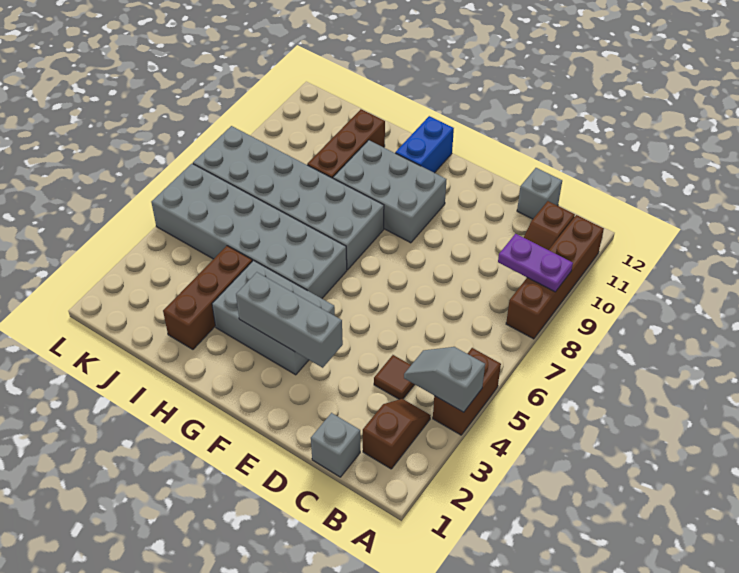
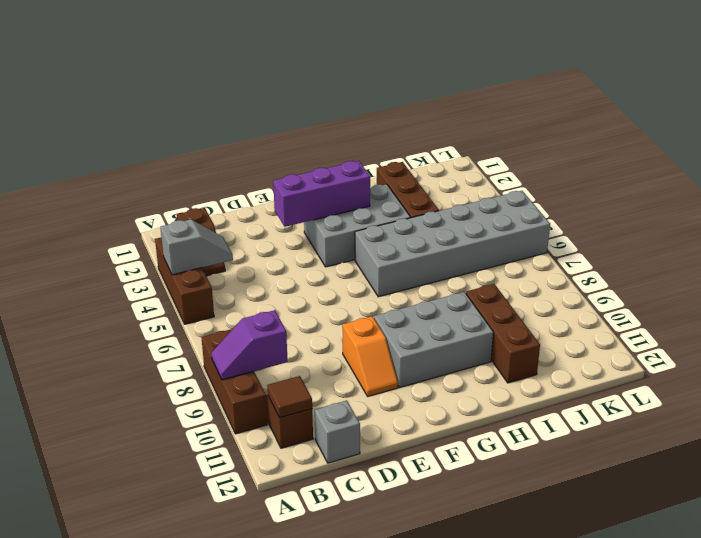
brown 1x2 brick [433,348,501,435] -> brown 1x3 brick [155,238,214,324]
brown 1x4 brick [506,215,604,339] -> brown 1x3 brick [201,329,267,434]
purple 1x2 plate [498,234,573,292] -> purple 1x2 slope [211,310,288,380]
grey 1x1 brick [311,413,360,477] -> none
brown 1x1 tile [374,355,415,399] -> brown 1x1 tile moved to [267,376,312,418]
grey 1x3 brick [236,272,343,368] -> purple 1x3 brick [273,161,370,227]
none -> orange 1x2 slope [342,316,398,396]
grey 2x6 brick [193,126,384,270] -> none
blue 1x2 brick [395,116,454,173] -> none

